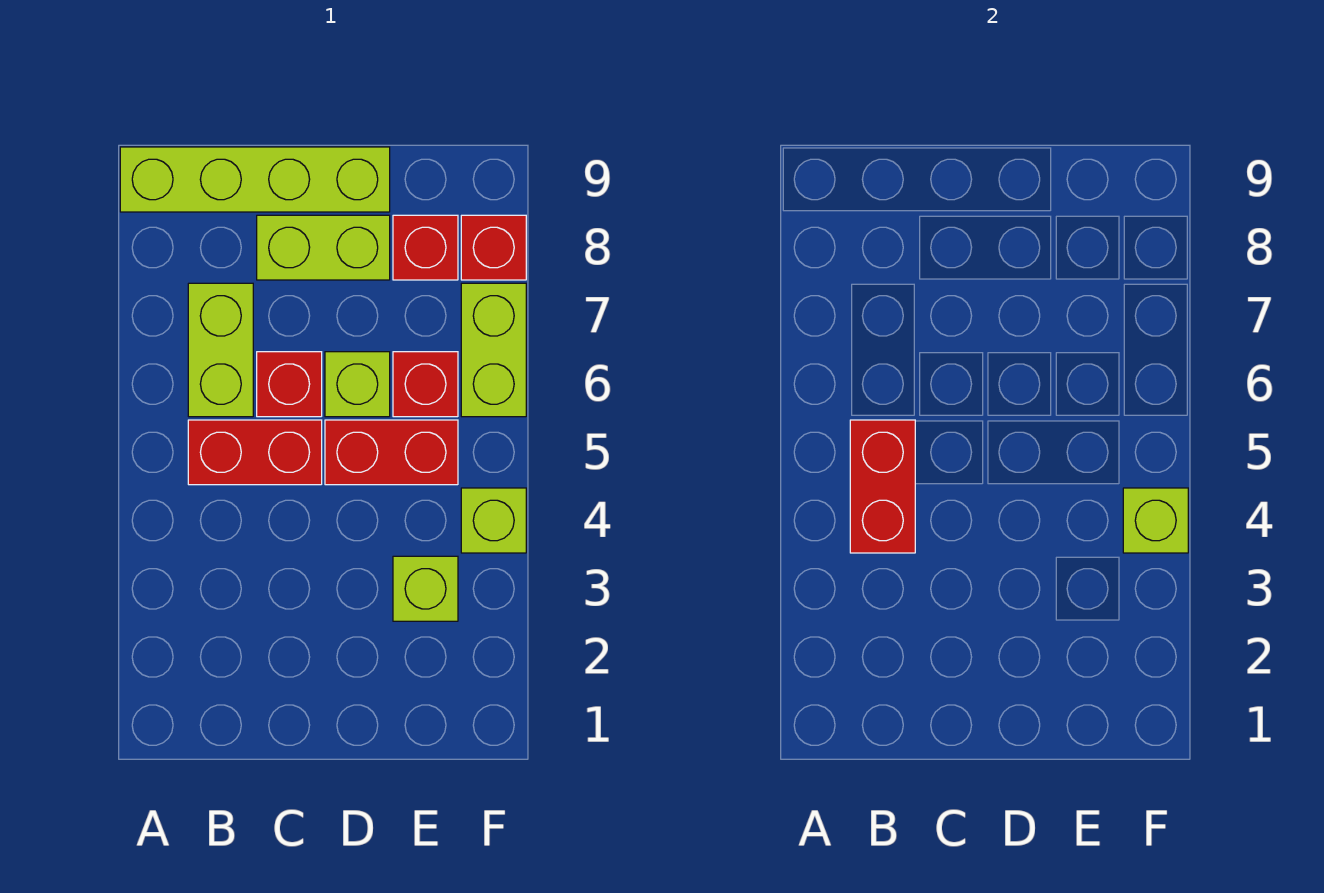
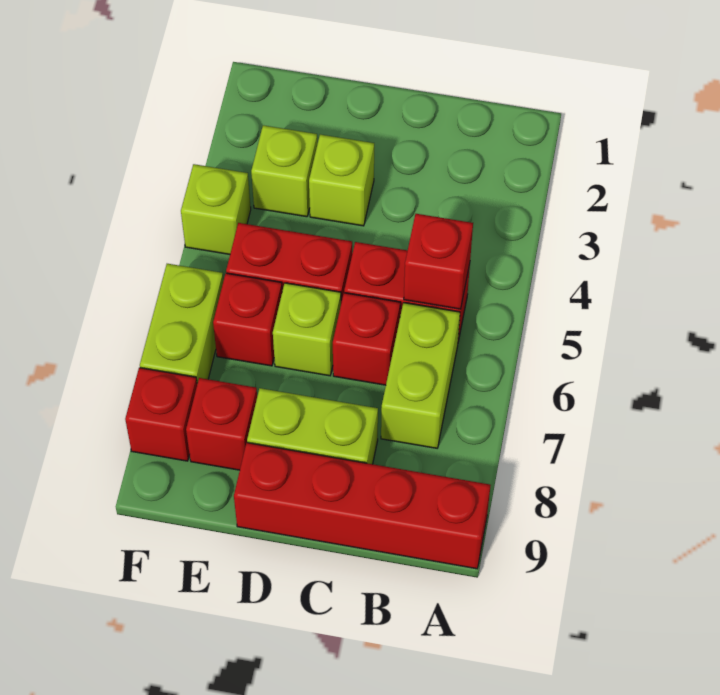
lime 1x4 brick [120,147,390,212] -> red 1x4 brick [234,443,491,569]
red 1x2 brick [850,420,915,553] -> red 1x1 brick [404,214,473,309]
lime 1x1 brick [1123,488,1188,553] -> lime 1x1 brick moved to [309,134,374,226]

